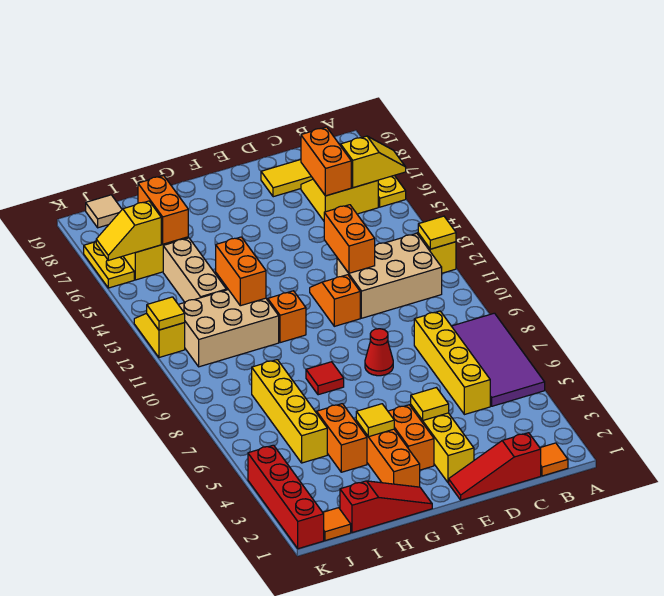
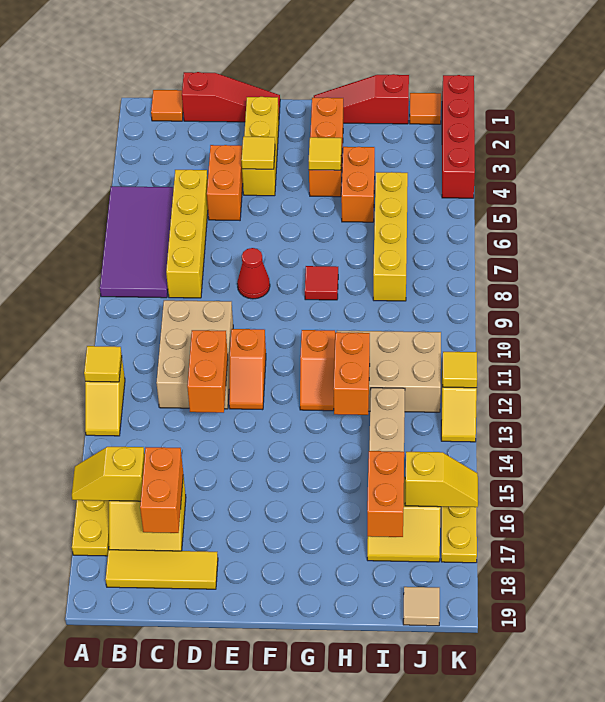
tan 2x3 brick [337,233,442,318] -> tan 2x3 brick turned to [156,300,233,409]
orange 1x2 brick [388,405,434,470] -> orange 1x2 brick moved to [207,145,243,220]

